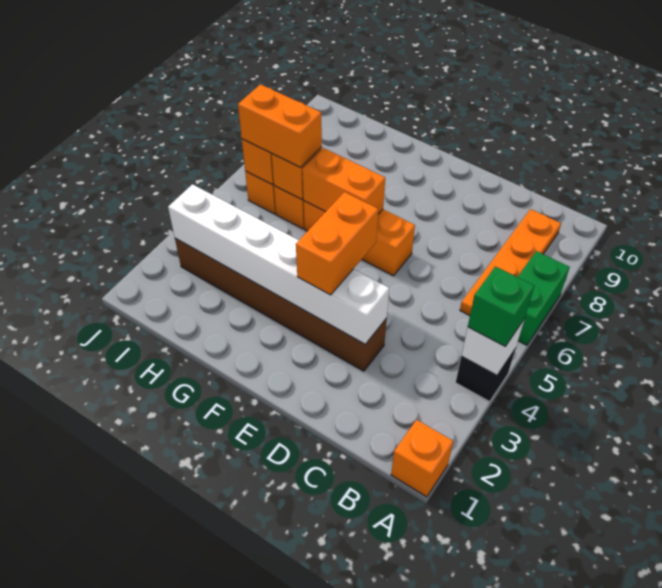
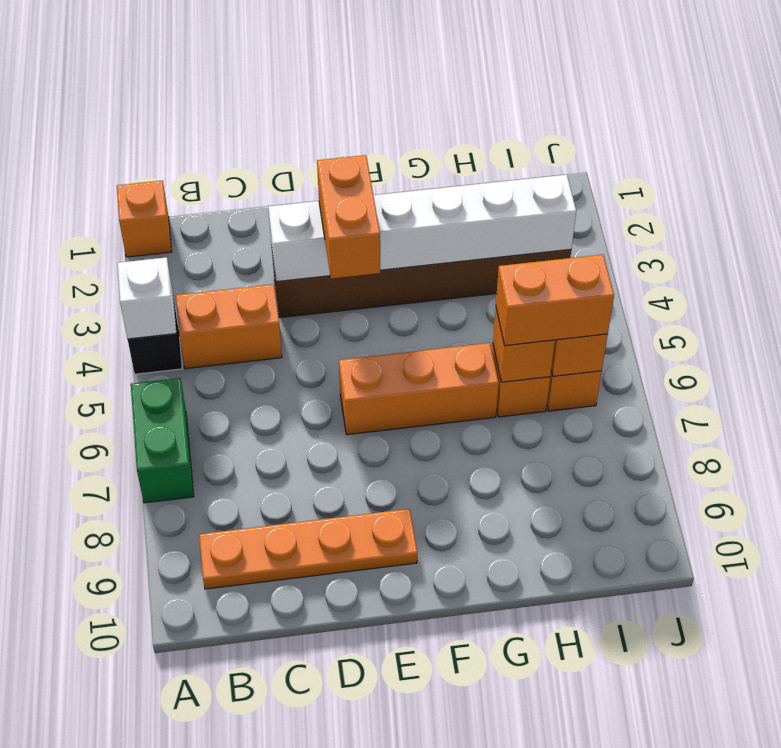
green 1x1 brick [468,267,534,346] -> none
orange 1x4 plate [460,209,561,316] -> orange 1x4 plate turned to [199,509,417,589]
orange 1x2 brick [302,148,385,214] -> orange 1x2 brick moved to [176,284,282,369]

